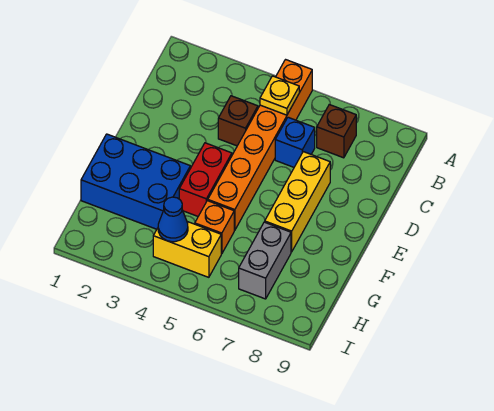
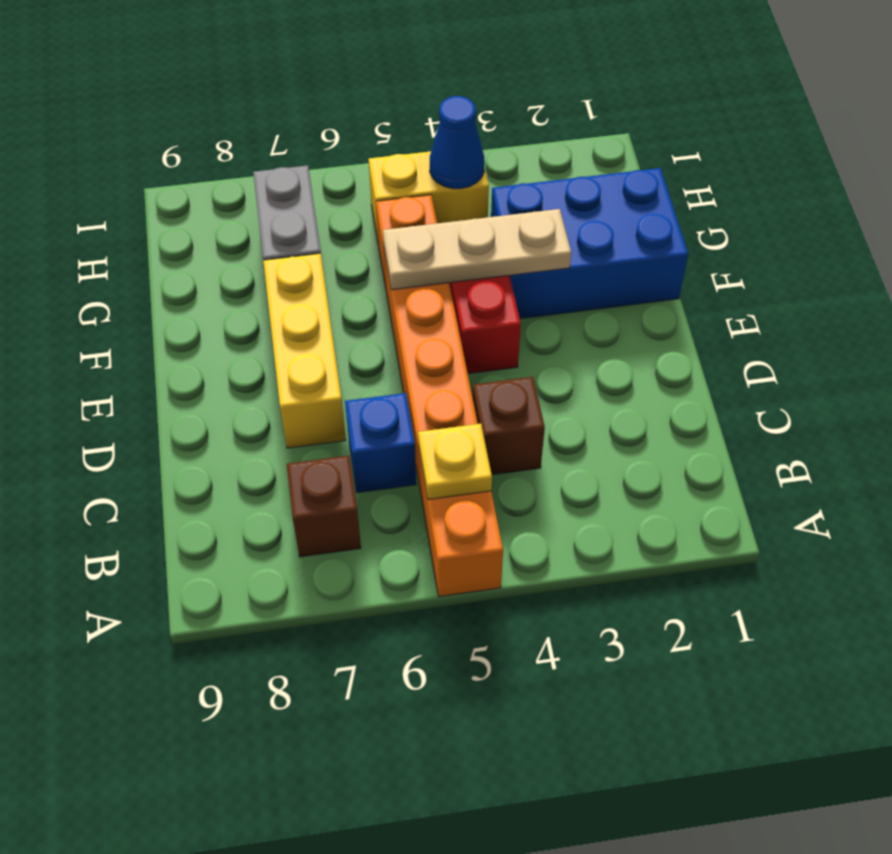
none -> tan 1x3 plate [383,209,571,290]

